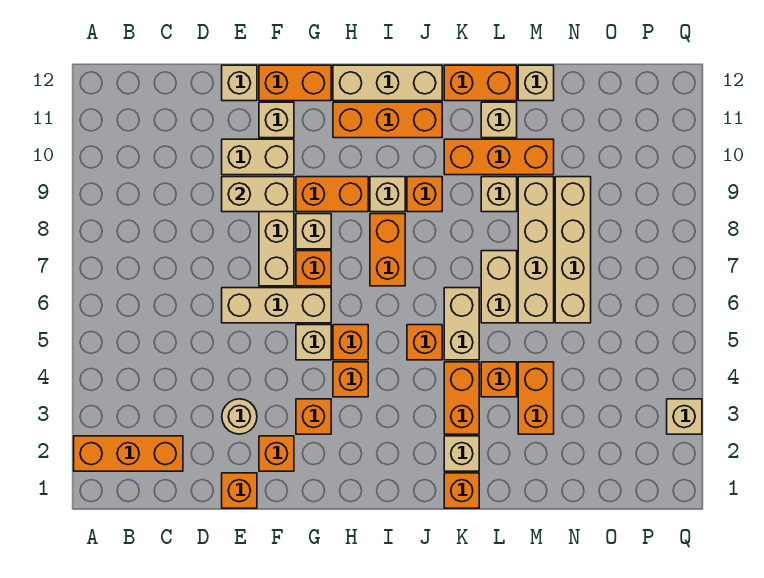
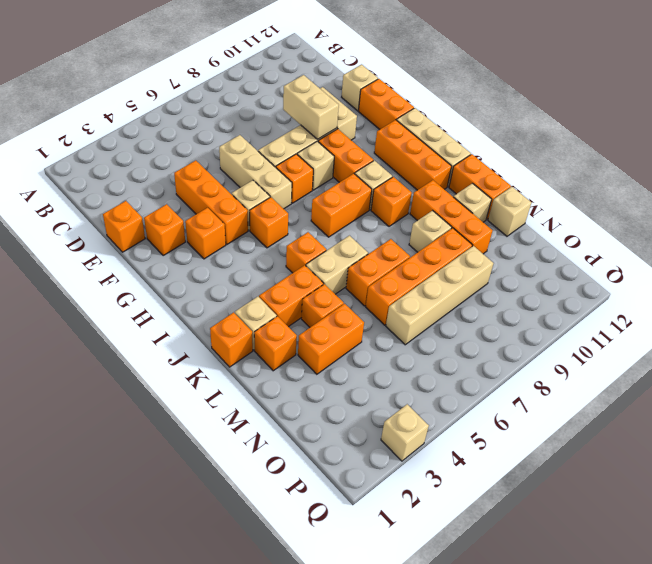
orange 1x3 brick [74,436,183,471] -> orange 1x3 brick moved to [174,160,248,244]
tan 1x1 round brick [222,399,257,434] -> none
tan 1x1 brick [259,102,294,138] -> none
orange 1x1 brick [333,362,368,397] -> orange 1x1 brick moved to [254,316,297,371]
tan 1x2 brick [481,251,517,323] -> orange 1x2 brick [346,239,410,306]
tan 1x4 brick [518,177,554,323] -> orange 1x4 brick [366,228,472,325]

